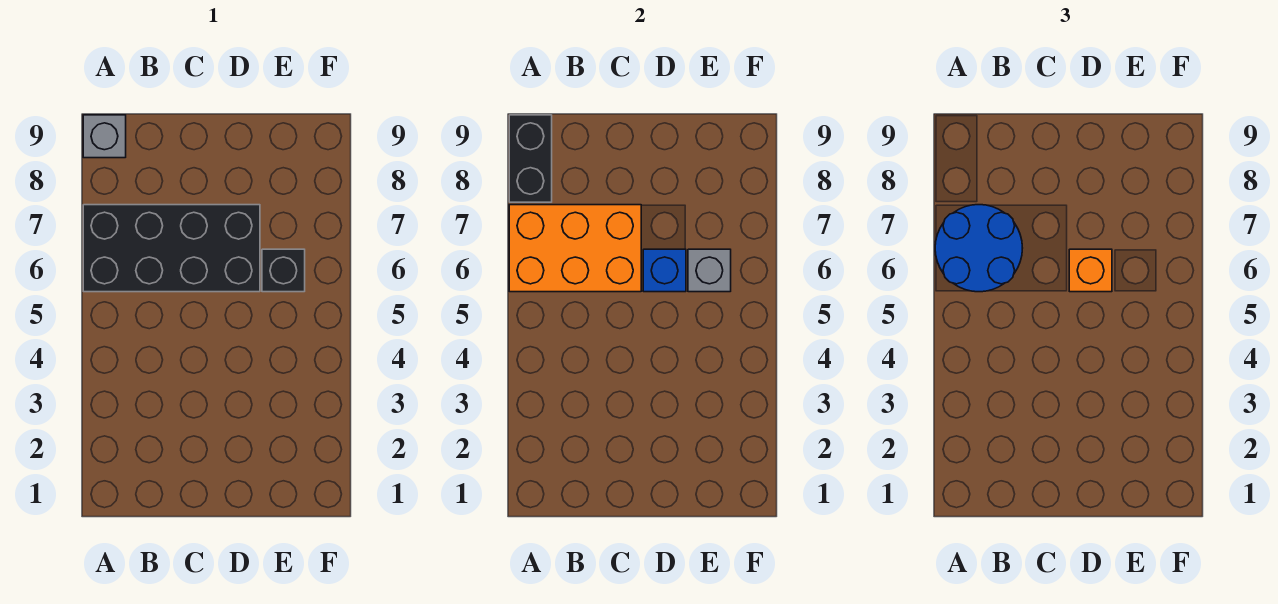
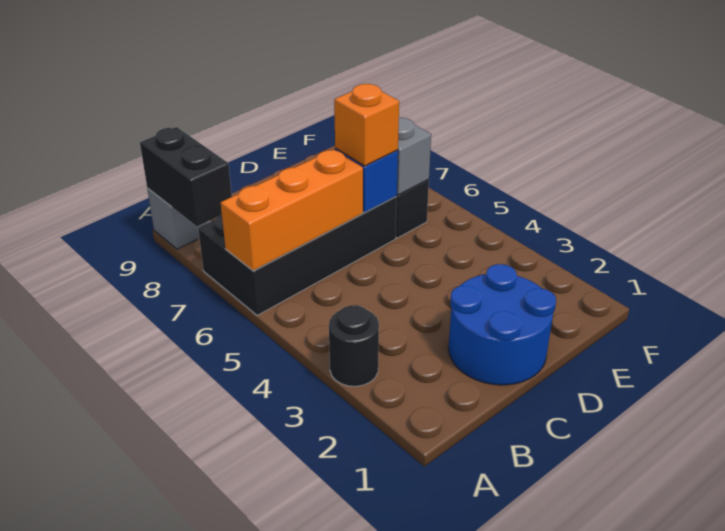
none -> black 1x1 round brick [329,305,379,386]
orange 2x3 brick [509,205,641,292] -> orange 1x3 brick [221,149,363,271]
blue 2x2 round brick [935,205,1022,292] -> blue 2x2 round brick moved to [449,264,556,385]

